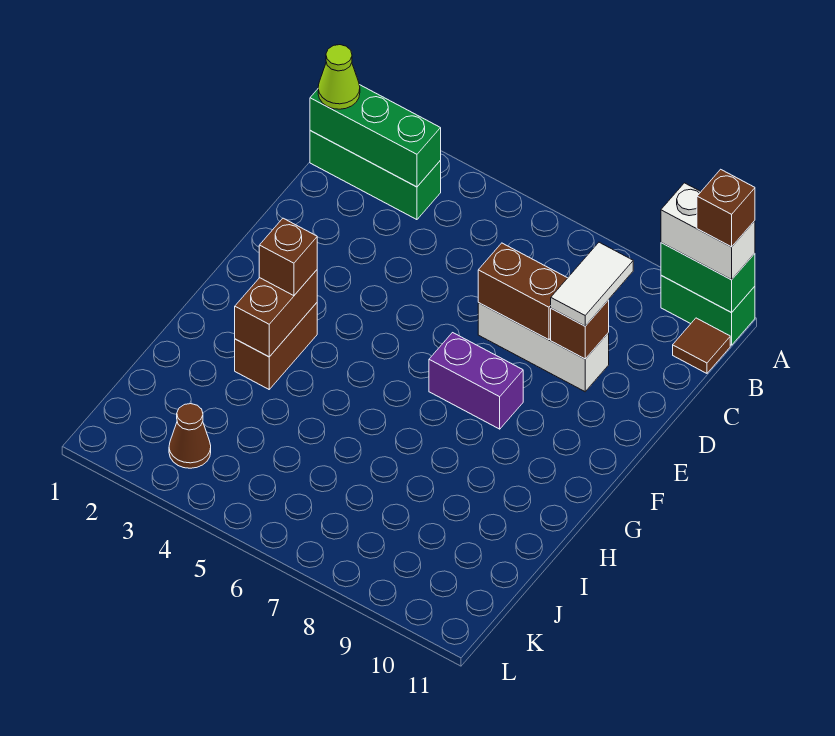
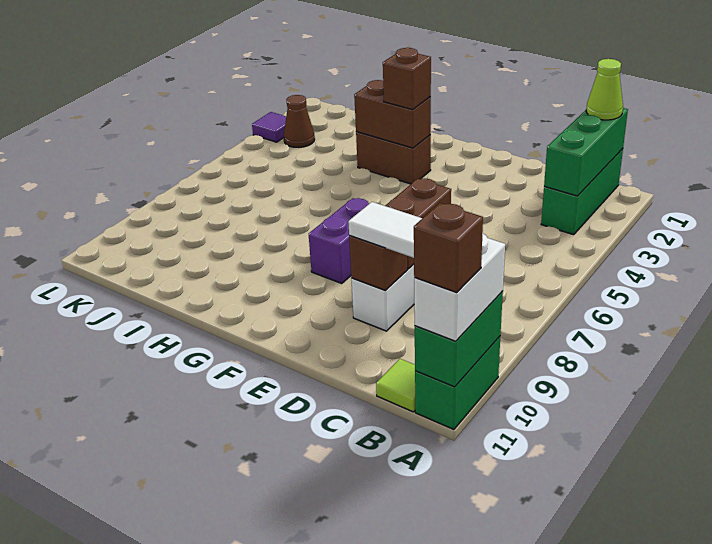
brown 1x1 tile [673,318,730,373] -> lime 1x1 tile [376,359,415,412]
none -> purple 1x1 tile [252,112,286,142]

